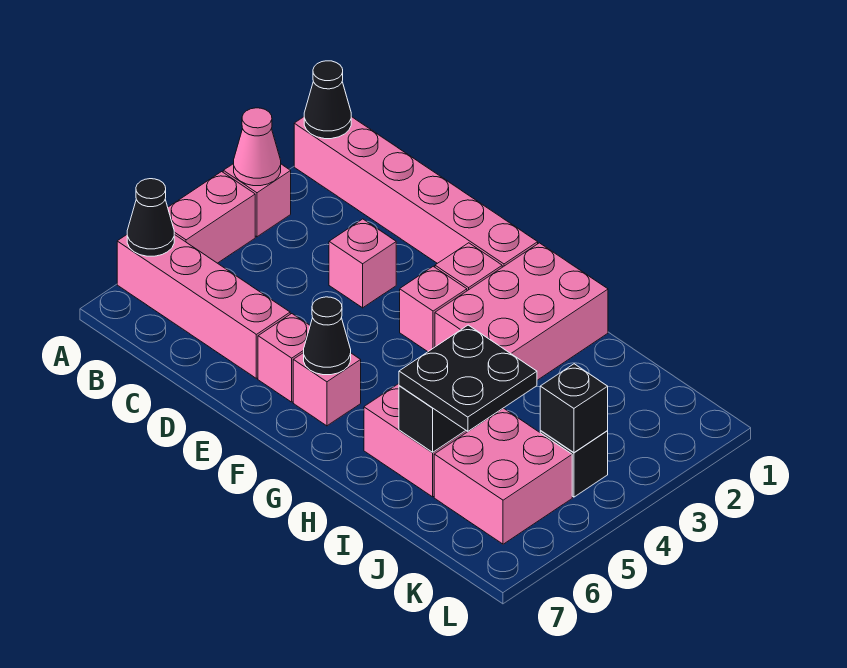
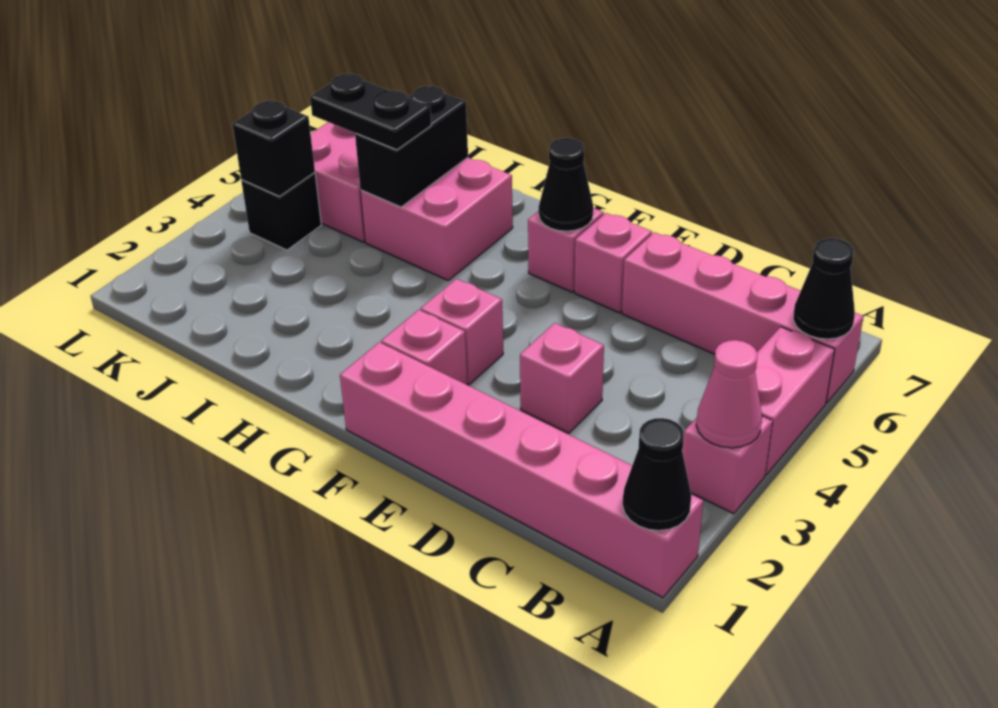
pink 2x3 brick [435,243,608,380] -> none
black 2x2 plate [399,325,537,431] -> black 1x2 plate [310,74,431,150]

